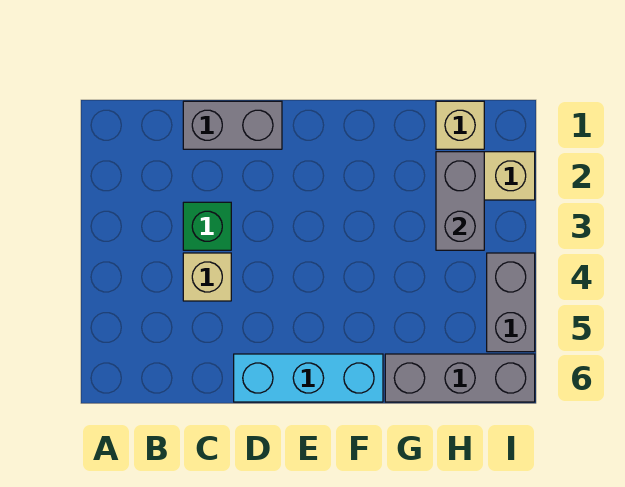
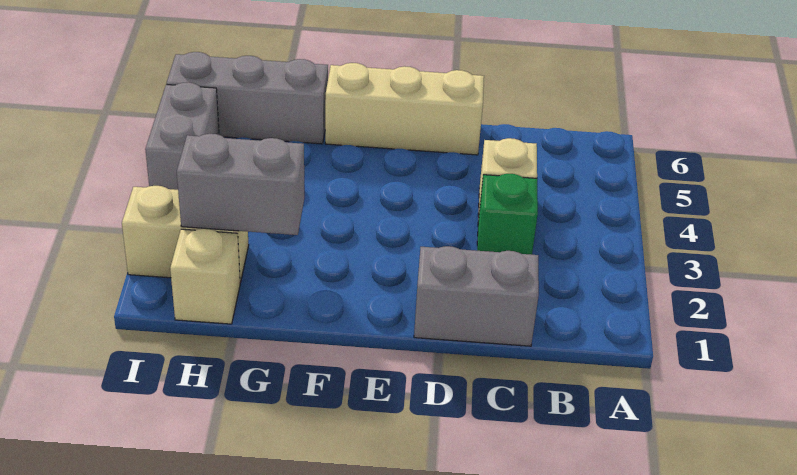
cyan 1x3 brick [234,354,383,402] -> tan 1x3 brick [325,63,484,155]
grey 1x2 brick [436,152,484,250] -> grey 1x2 brick turned to [177,134,304,235]

